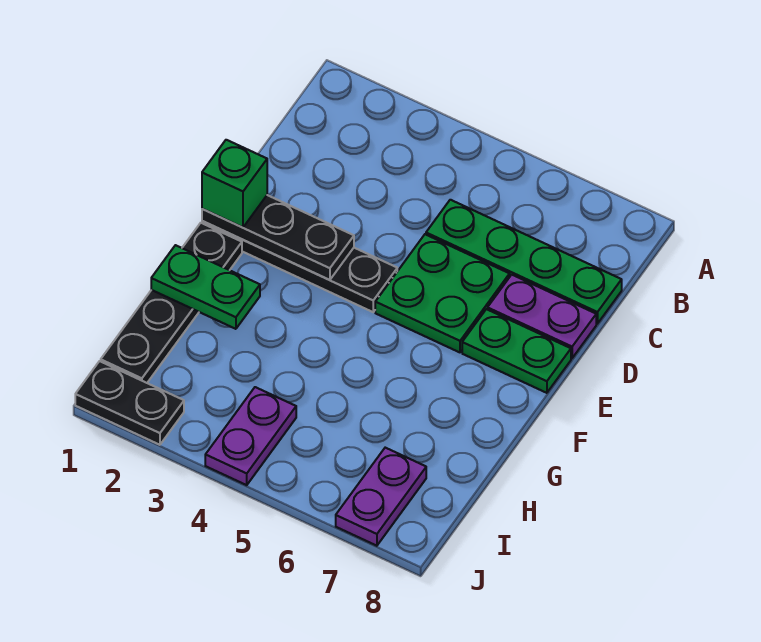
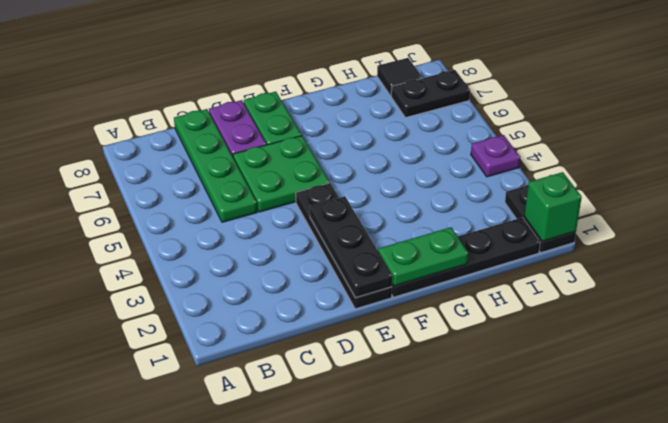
green 1x1 brick [202,140,267,227] -> green 1x1 brick moved to [524,172,582,241]
green 1x2 plate [151,245,260,329] -> green 1x2 plate turned to [378,227,468,286]
purple 1x2 plate [205,387,296,485] -> purple 1x1 plate [471,135,520,177]
purple 1x2 plate [336,448,426,546] -> black 1x2 plate [391,70,470,118]
none -> black 1x1 tile [377,58,422,96]

